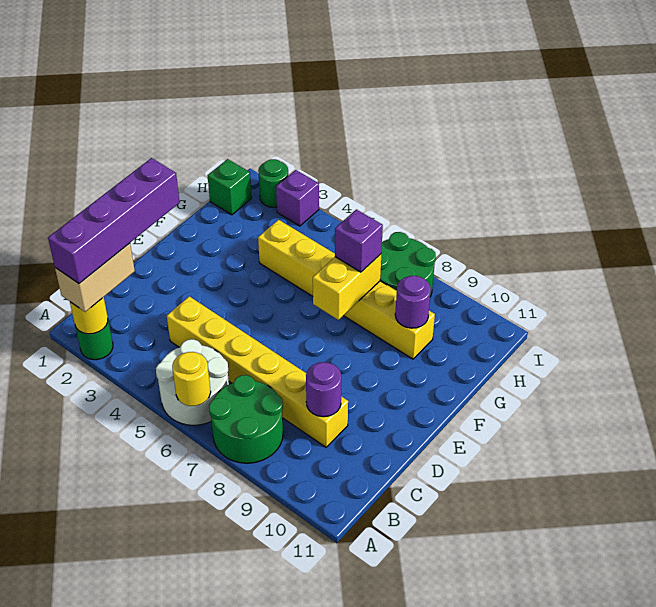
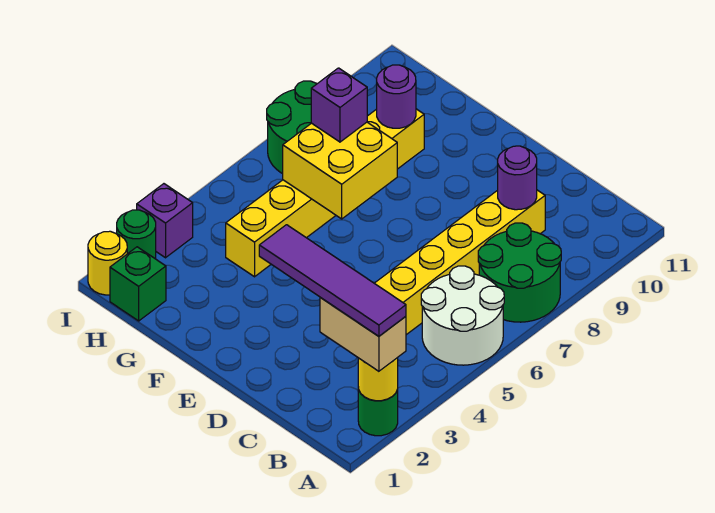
purple 1x4 brick [48,158,180,283] -> purple 1x4 tile [259,225,406,336]
yellow 1x1 round brick [172,352,211,406] -> yellow 1x1 round brick moved to [88,231,127,295]
yellow 1x2 brick [313,254,381,320] -> yellow 2x2 brick [283,122,397,219]

